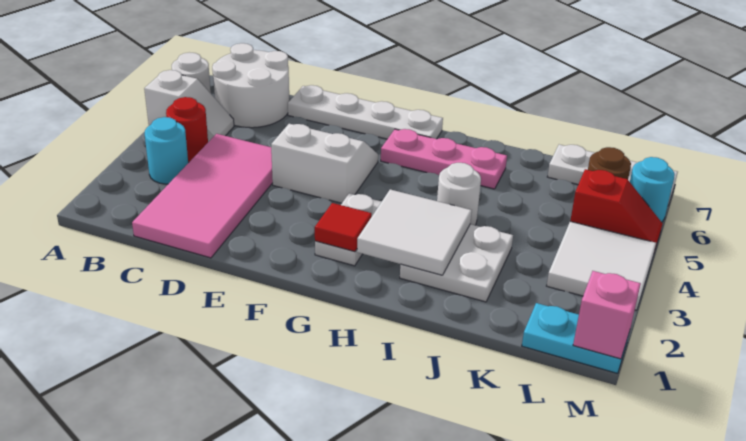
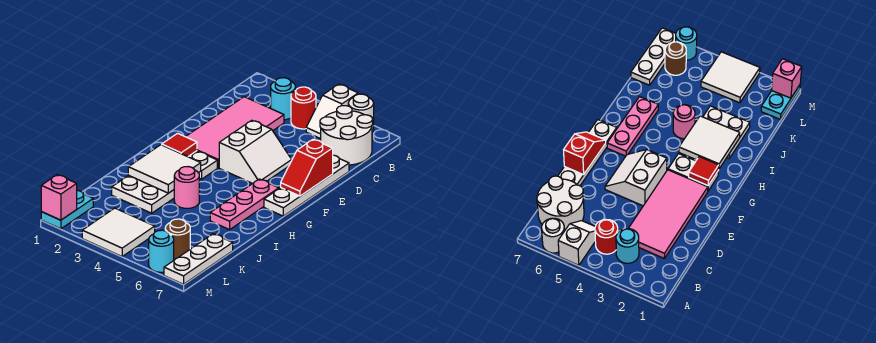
pink 2x4 tile [132,134,273,258] -> pink 2x4 tile turned to [186,97,284,168]
white 1x1 round brick [437,163,481,225] -> pink 1x1 round brick [174,167,199,208]
red 1x2 slope [570,169,663,252] -> red 1x2 slope moved to [281,139,333,196]

